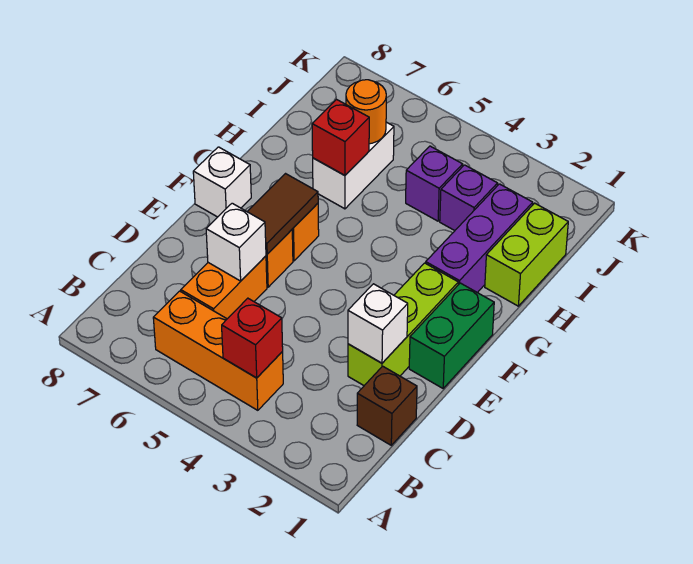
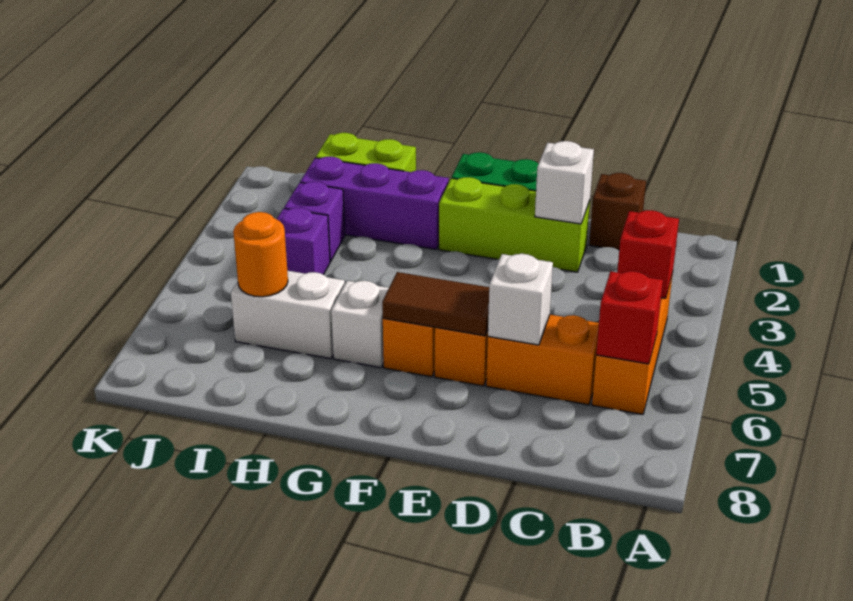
white 1x1 brick [193,147,251,217] -> white 1x1 brick moved to [331,281,389,368]
red 1x1 brick [312,99,369,175] -> red 1x1 brick moved to [596,271,663,364]

